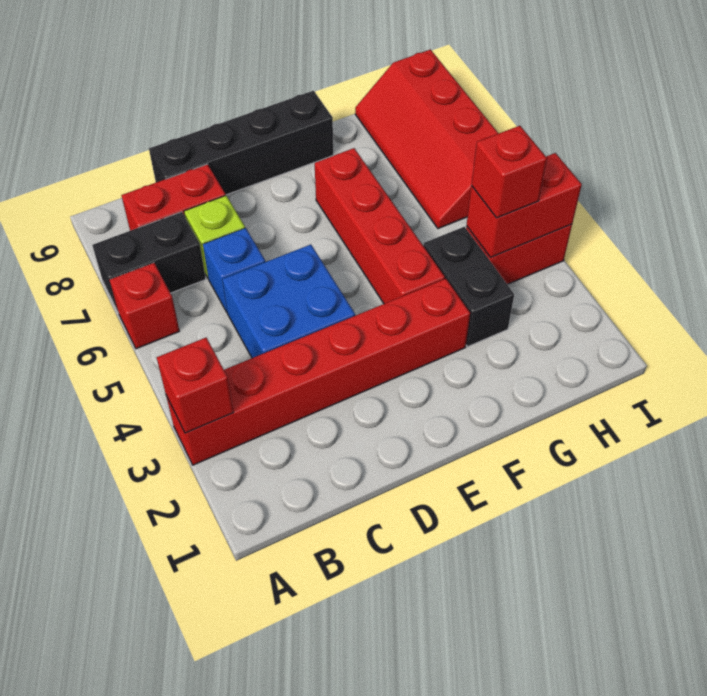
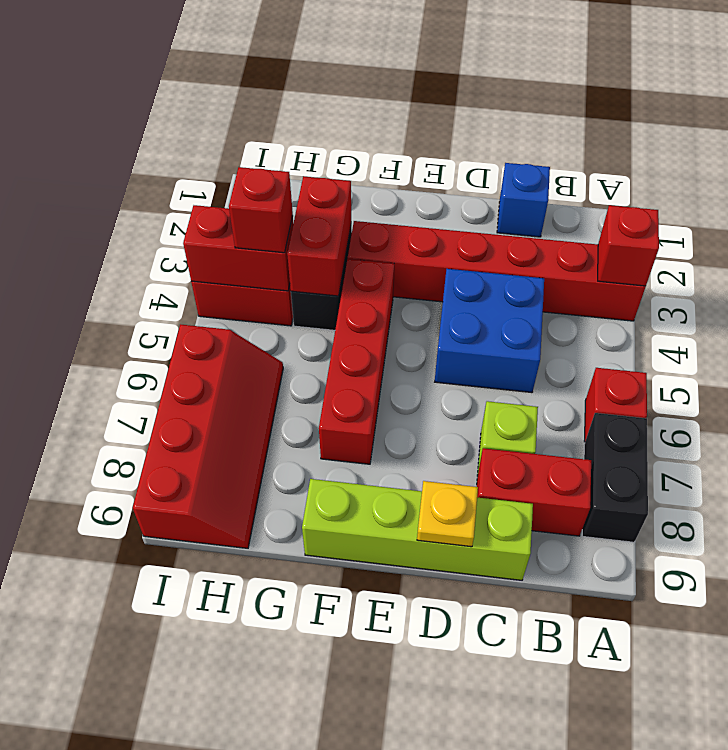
black 1x2 brick [92,212,206,311] -> black 1x2 brick turned to [582,413,648,542]
blue 1x1 brick [203,228,265,312] -> blue 1x1 brick moved to [497,163,550,237]
black 1x4 brick [149,91,333,195] -> lime 1x4 brick [302,479,533,580]
none -> yellow 1x1 plate [417,481,478,547]
none -> red 1x2 brick [287,176,351,296]

